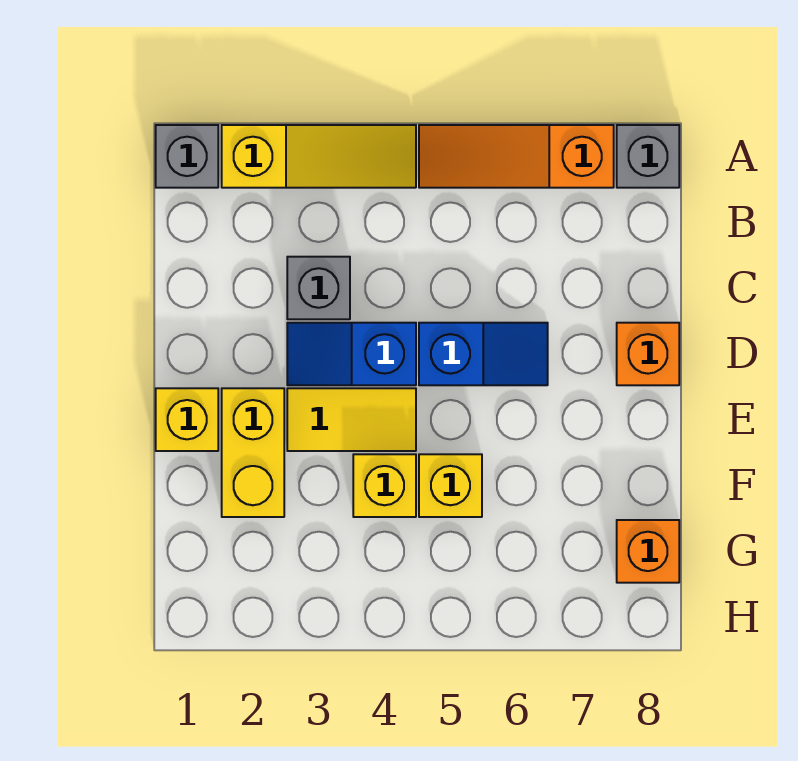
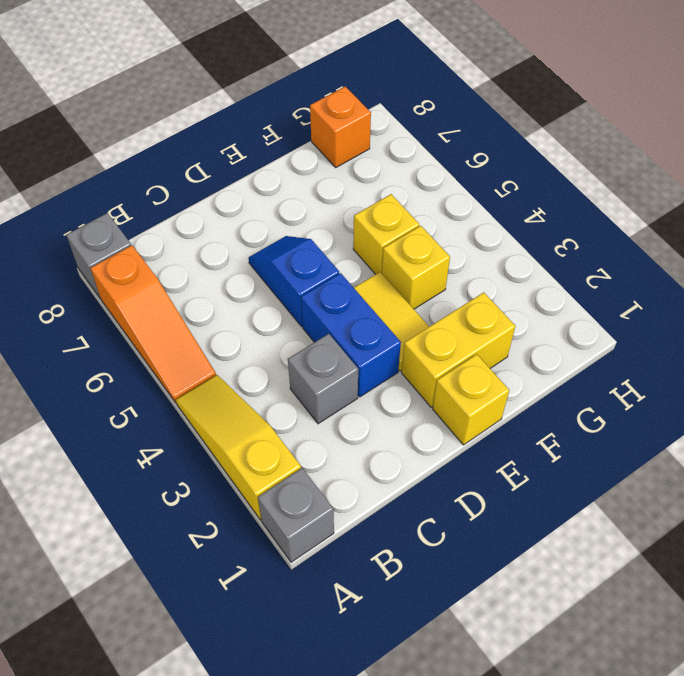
blue 1x2 slope [287,323,416,385] -> blue 1x2 brick [301,273,401,397]
orange 1x1 brick [617,323,679,385] -> none

